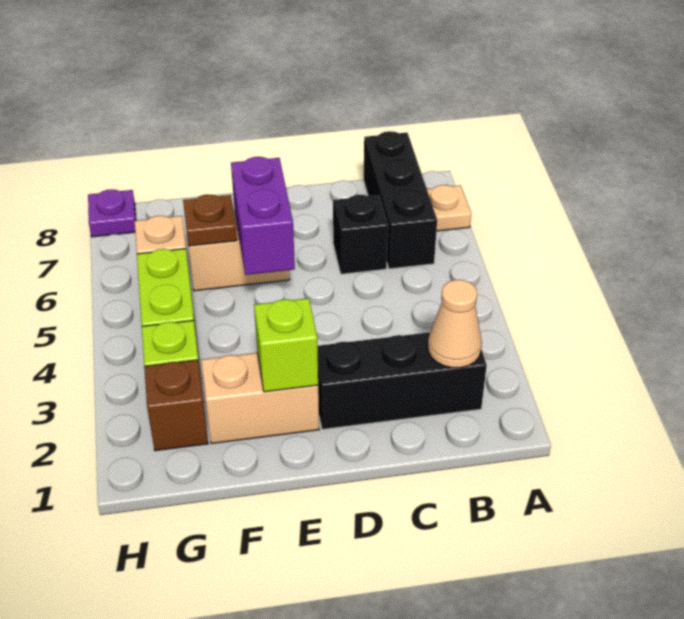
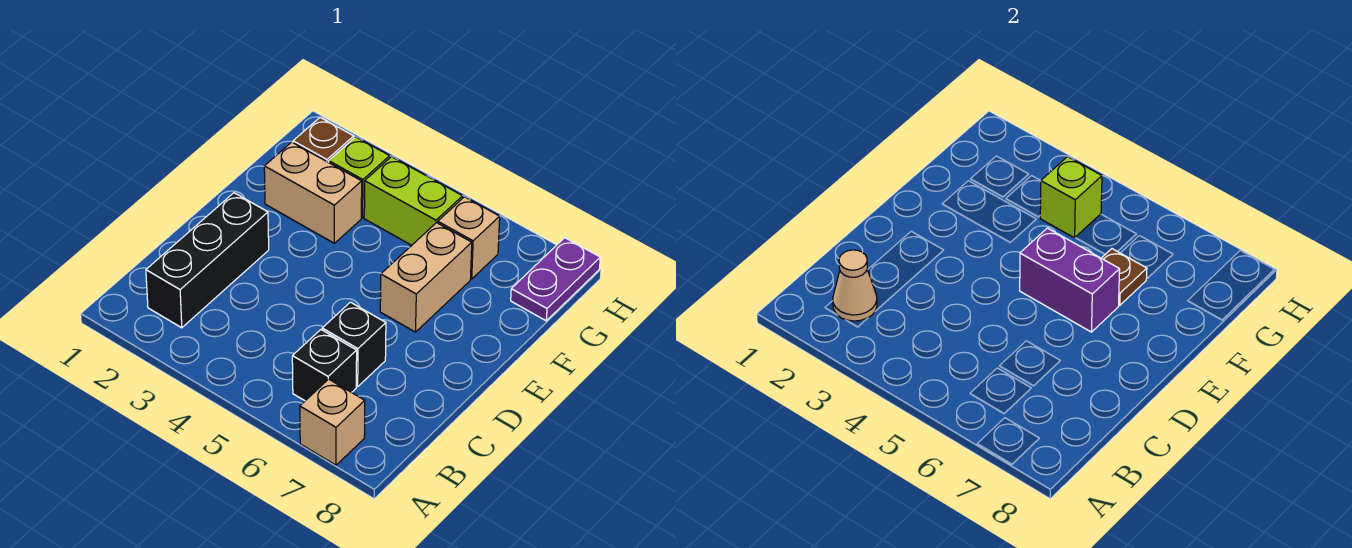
tan 1x1 plate [427,185,471,231] -> tan 1x1 brick [300,379,365,465]
black 1x3 brick [364,131,437,269] -> black 1x1 brick [292,330,357,401]
tan 1x2 brick [201,353,319,444] -> tan 1x2 brick turned to [264,142,362,243]
lime 1x1 brick [254,298,318,392] -> lime 1x1 brick moved to [1040,157,1102,238]
purple 1x1 plate [88,189,136,237] -> purple 1x2 plate [511,238,600,321]

